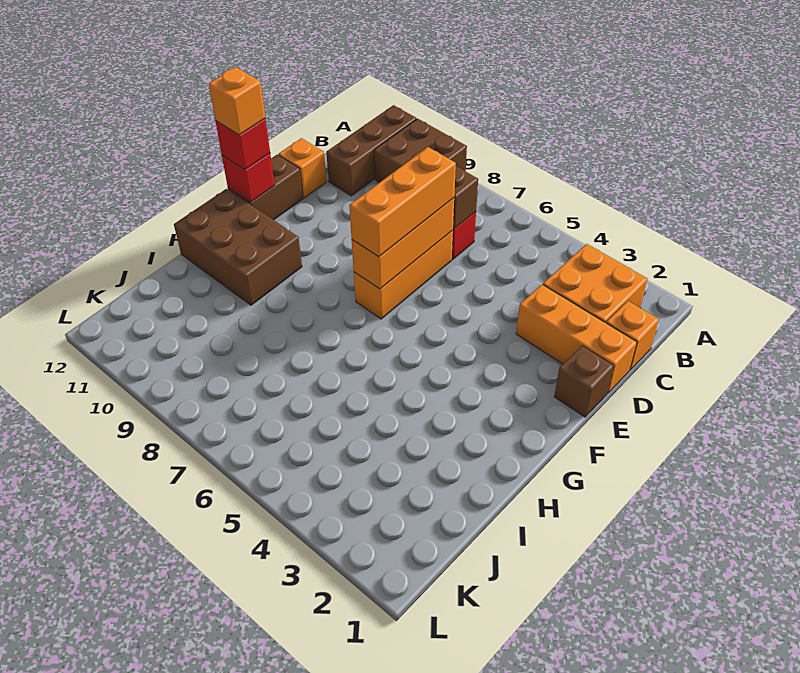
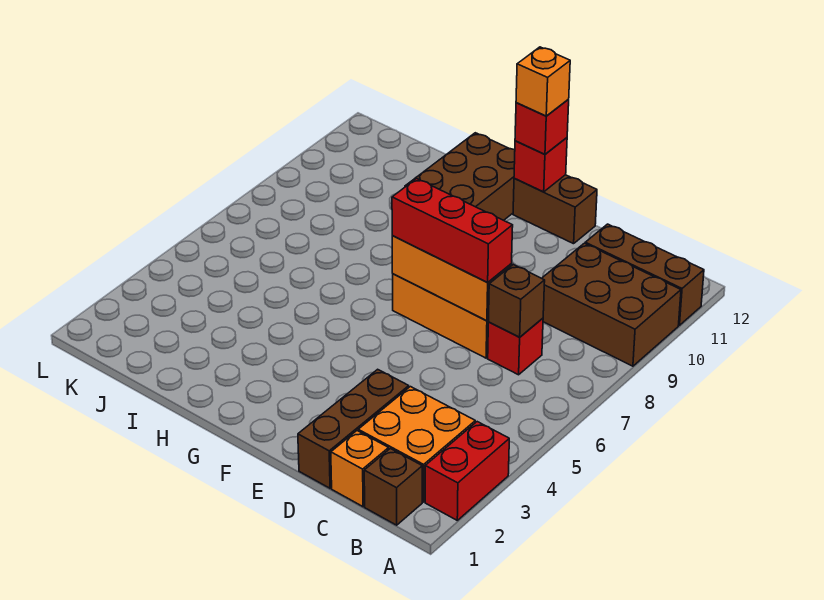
none -> red 1x2 brick [425,422,509,520]
brown 2x2 brick [374,119,467,183] -> brown 2x3 brick [542,243,681,366]
orange 1x3 brick [516,284,637,393] -> brown 1x3 brick [298,369,409,488]
orange 1x3 brick [349,147,456,257] -> red 1x3 brick [392,179,513,283]
orange 1x1 brick [279,138,327,198] -> none
brown 1x1 brick [554,346,614,417] -> brown 1x1 brick moved to [364,448,422,525]

